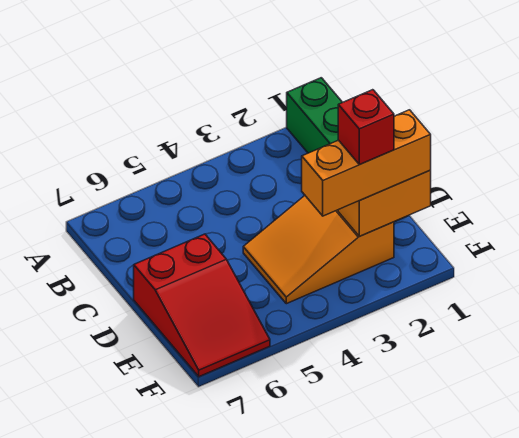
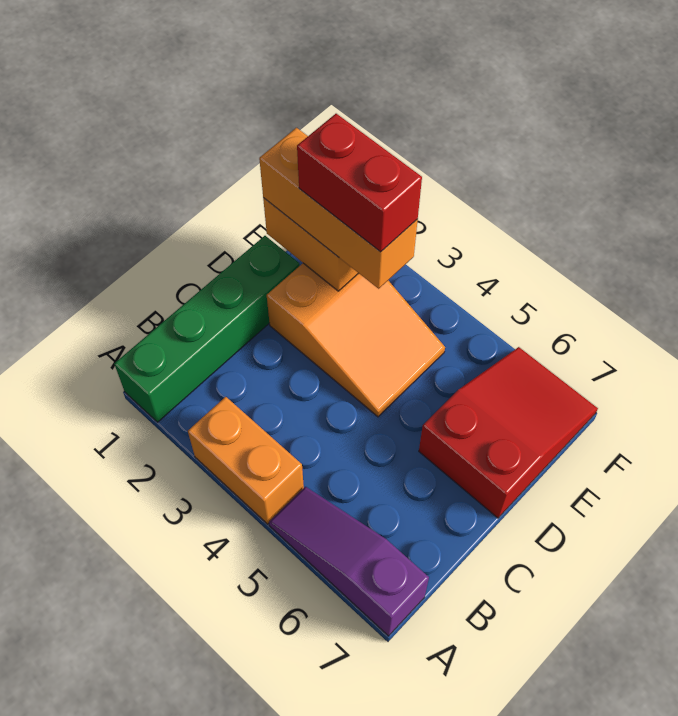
none -> orange 1x2 brick [188,397,304,524]
none -> purple 1x3 slope [269,487,429,636]
red 1x1 brick [338,90,394,165] -> red 1x2 brick [297,114,422,252]

